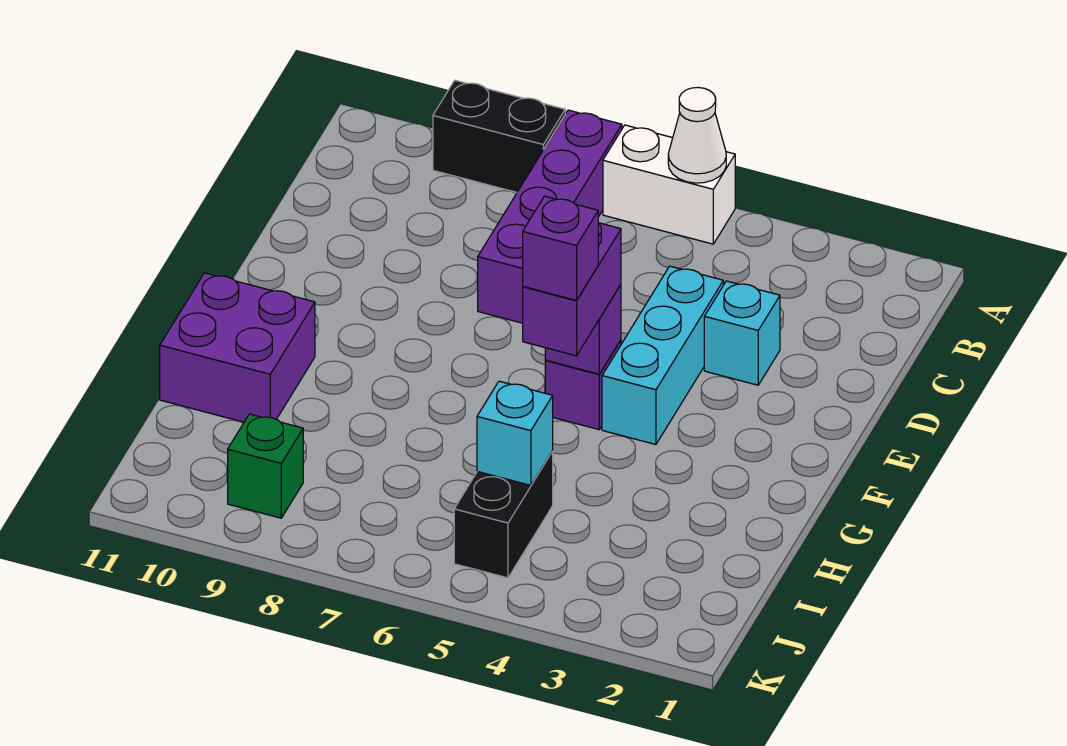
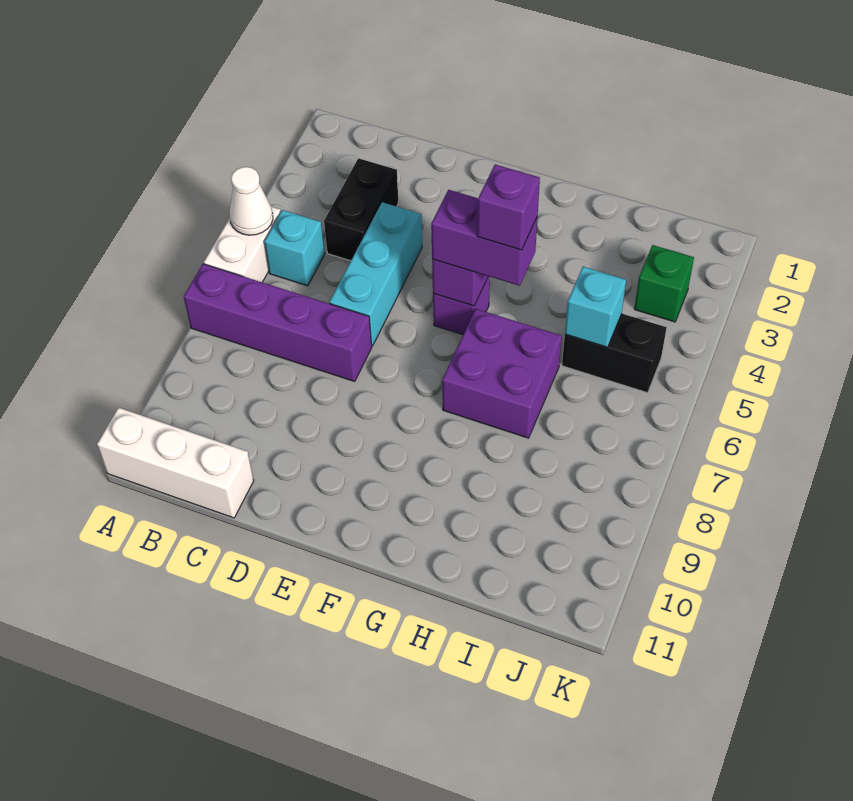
black 1x2 brick [433,80,565,192] -> black 1x2 brick moved to [324,158,398,261]
none -> white 1x3 brick [97,408,254,518]
cyan 1x1 brick [704,281,780,385] -> cyan 1x1 brick moved to [264,210,325,286]
cyan 1x3 brick [602,266,723,444] -> cyan 1x3 brick turned to [329,202,422,346]
purple 2x2 brick [160,273,315,422] -> purple 2x2 brick moved to [442,309,562,438]
green 1x1 brick [228,414,303,518] -> green 1x1 brick moved to [634,245,694,322]

